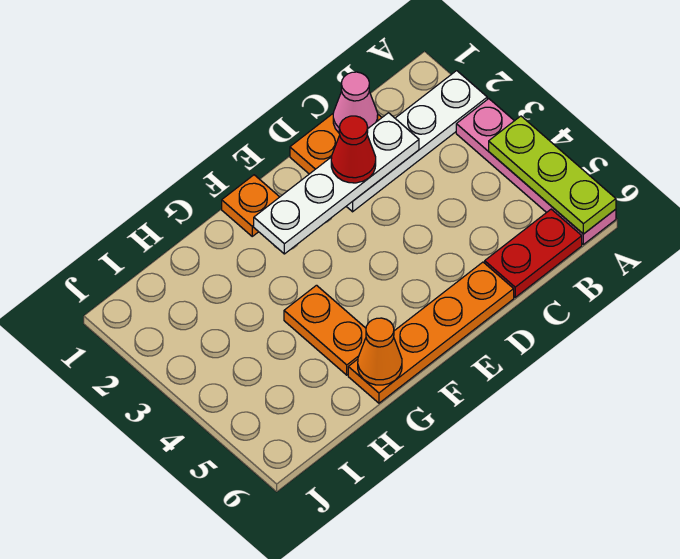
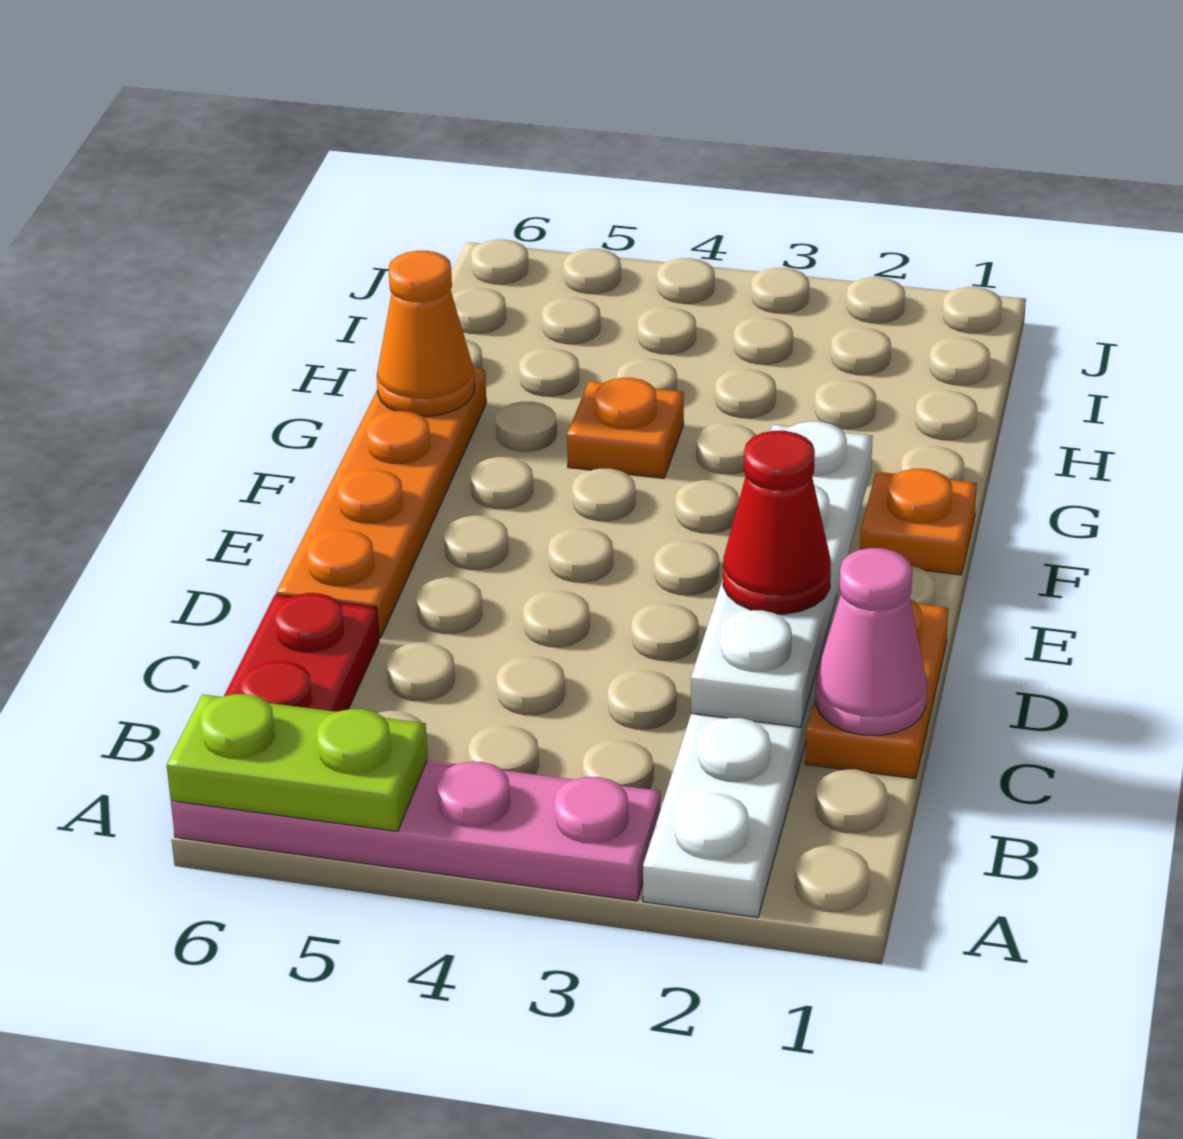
lime 1x3 plate [489,116,616,234] -> lime 1x2 plate [167,694,428,831]
orange 1x2 plate [284,285,366,375] -> orange 1x1 plate [567,378,684,478]

